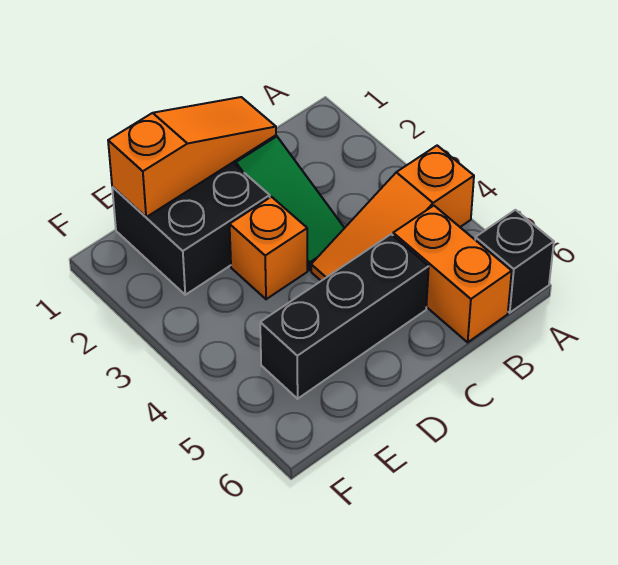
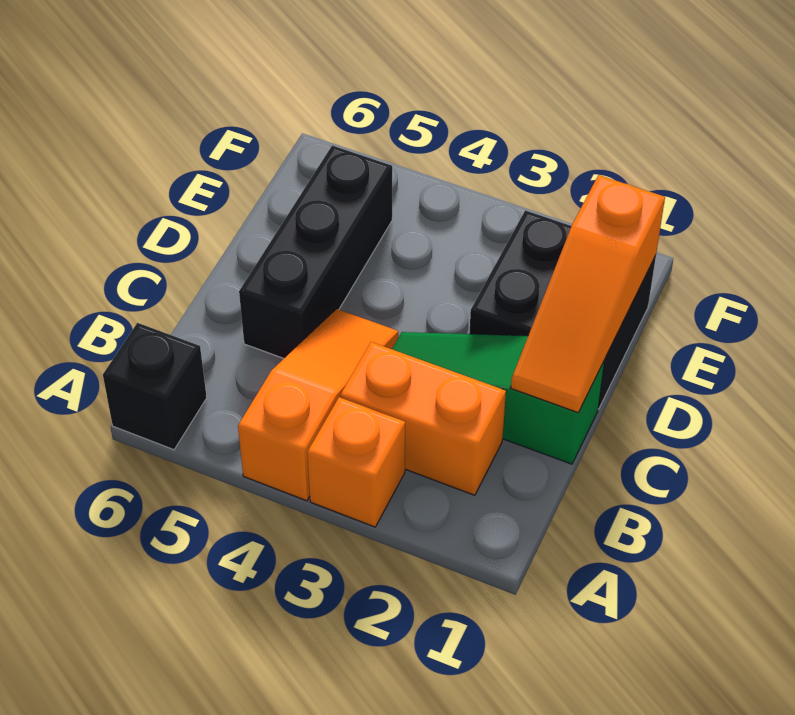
orange 1x2 brick [393,206,512,342] -> orange 1x2 brick moved to [341,342,506,495]
orange 1x1 brick [230,197,307,299] -> orange 1x1 brick moved to [307,397,405,527]

